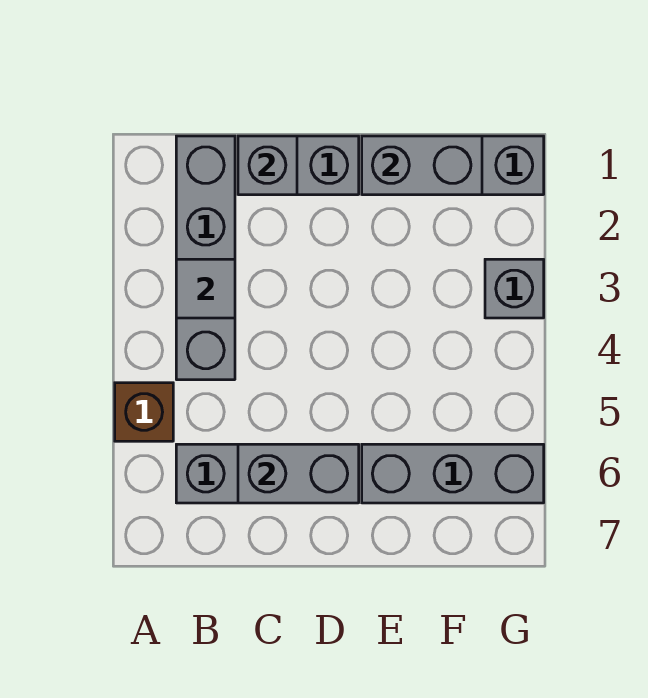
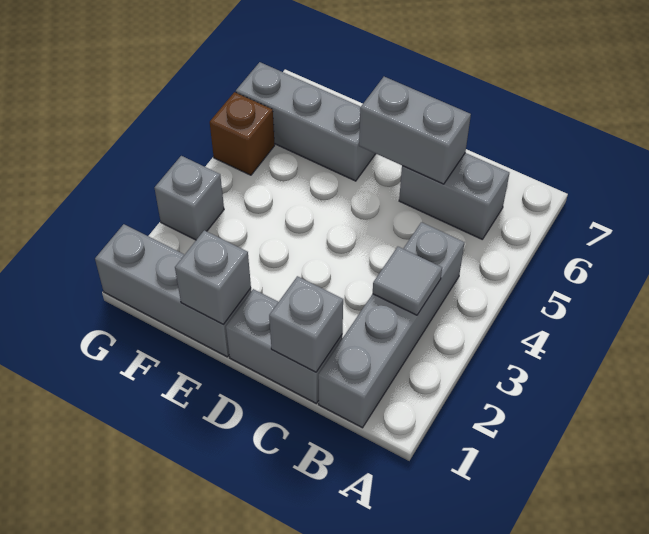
brown 1x1 brick [115,383,173,441] -> brown 1x1 brick moved to [210,92,275,175]
grey 1x2 brick [362,136,482,195] -> grey 1x1 brick [175,230,251,324]

